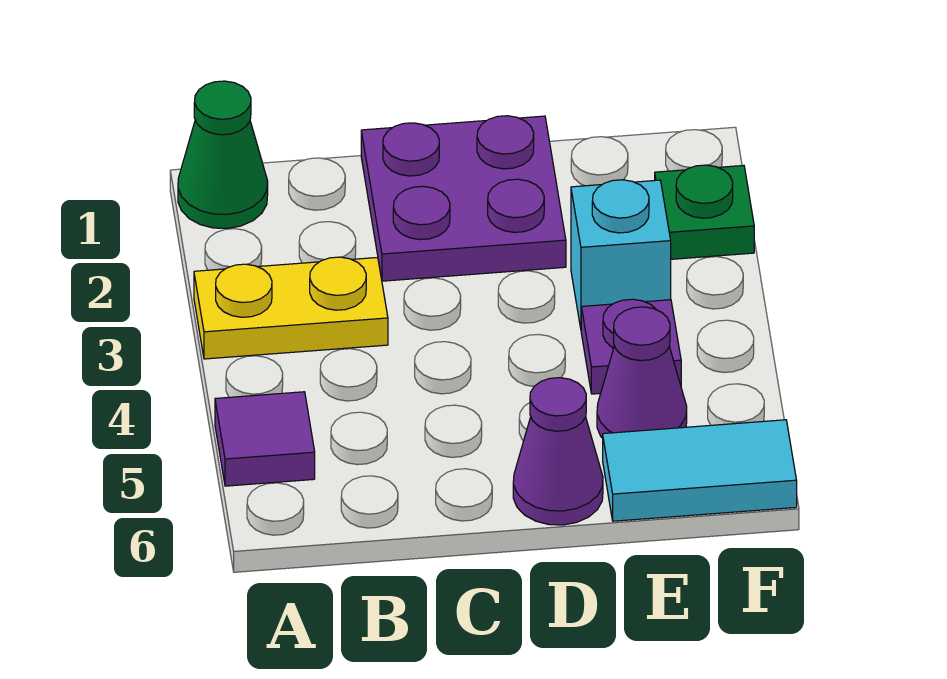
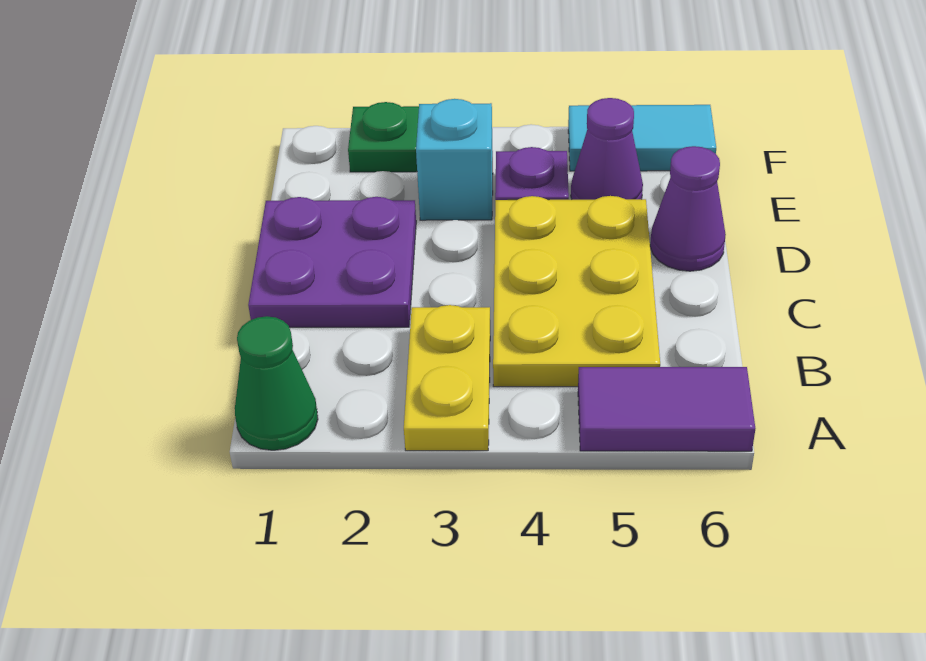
purple 1x1 tile [215,392,315,486] -> purple 1x2 tile [578,367,755,451]
none -> yellow 2x3 plate [493,196,660,387]
cyan 1x2 tile [603,420,797,521] -> cyan 1x2 tile turned to [568,105,716,171]

